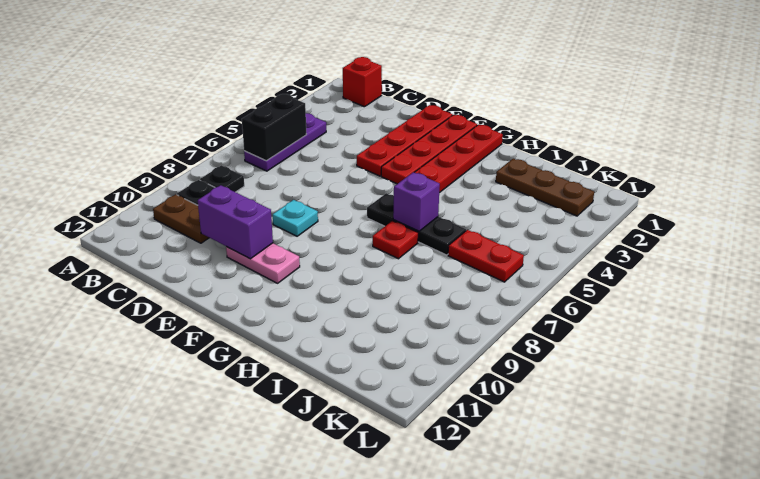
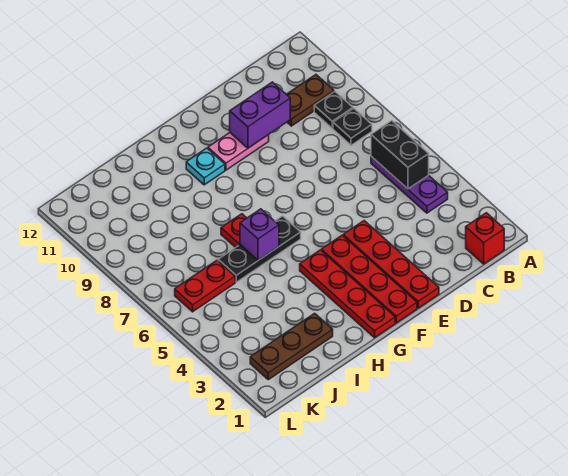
cyan 1x1 plate [273,200,318,236] -> cyan 1x1 plate moved to [186,148,225,185]

